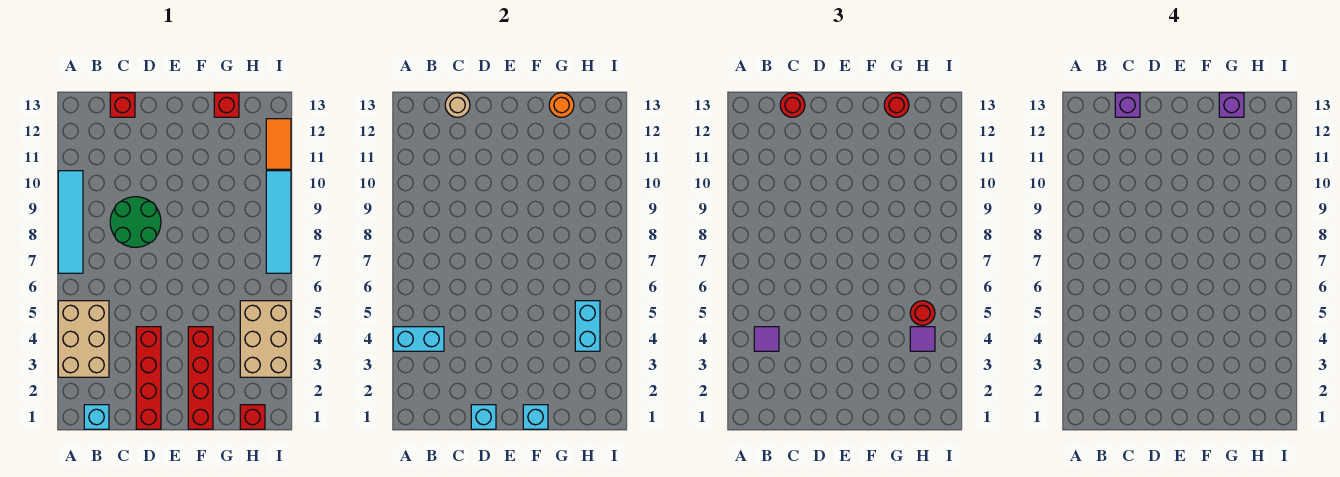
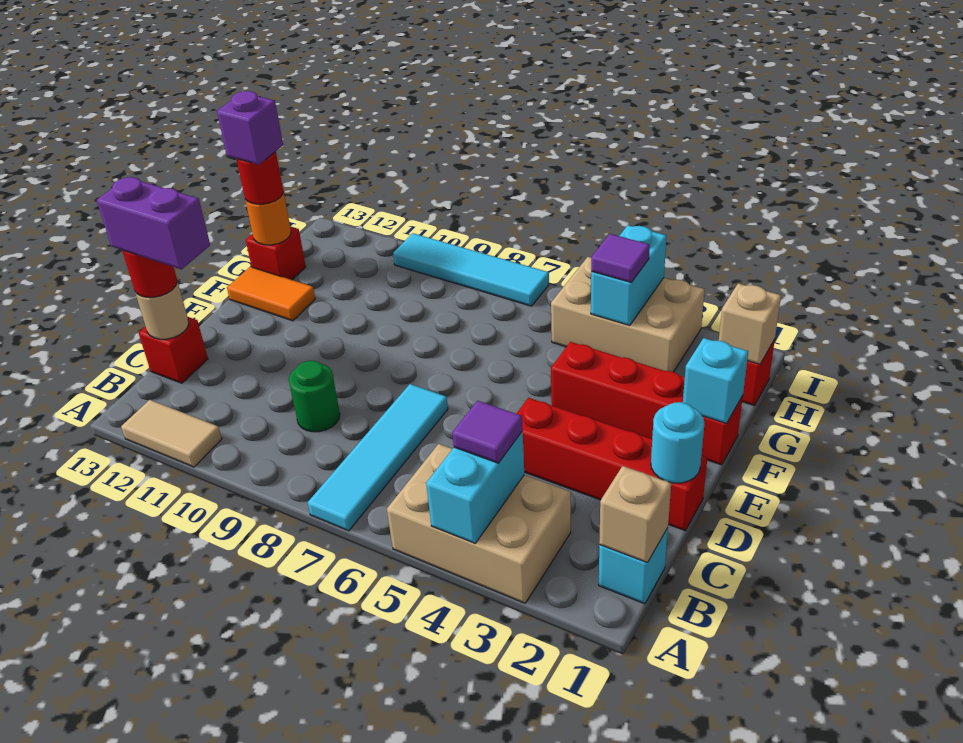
cyan 1x4 tile [58,171,83,273] -> cyan 1x4 tile turned to [308,384,448,531]
none -> tan 1x2 tile [121,400,222,467]
none -> tan 1x1 brick [599,466,671,563]
green 2x2 round brick [110,197,161,247] -> green 1x1 round brick [289,361,340,432]
purple 1x1 brick [1115,93,1140,117] -> purple 1x2 brick [97,177,210,269]
cyan 1x1 brick [471,405,496,429] -> cyan 1x1 round brick [651,402,704,483]
none -> tan 1x1 brick [719,284,781,364]
cyan 1x2 brick [575,301,600,351] -> cyan 1x2 brick turned to [591,225,666,325]
red 1x1 round brick [910,301,935,325] -> none
orange 1x2 tile [266,119,291,169] -> orange 1x2 tile moved to [227,267,315,321]

